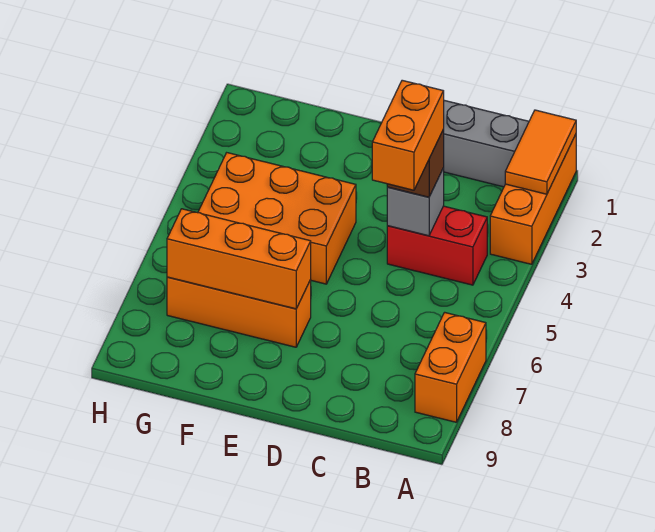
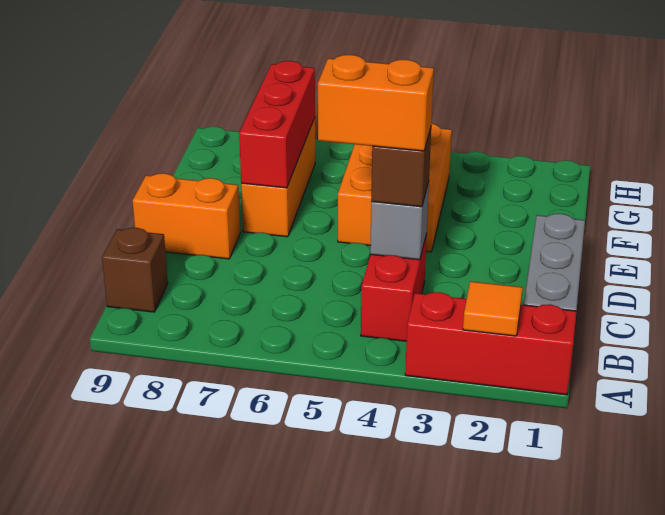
orange 1x3 brick [490,134,576,264] -> red 1x3 brick [405,292,576,395]
orange 1x2 tile [505,110,576,194] -> orange 1x1 tile [463,281,523,336]
orange 1x2 brick [415,312,486,422] -> orange 1x2 brick moved to [132,173,240,259]
none -> brown 1x1 brick [102,228,168,312]
orange 1x3 brick [167,209,311,309] -> red 1x3 brick [239,61,315,188]

